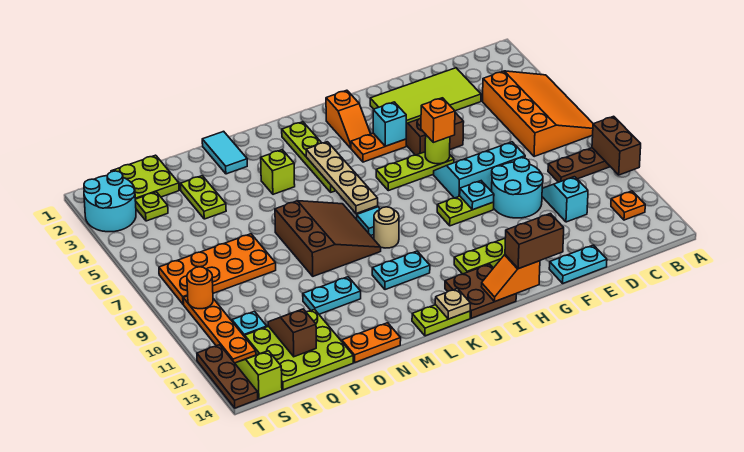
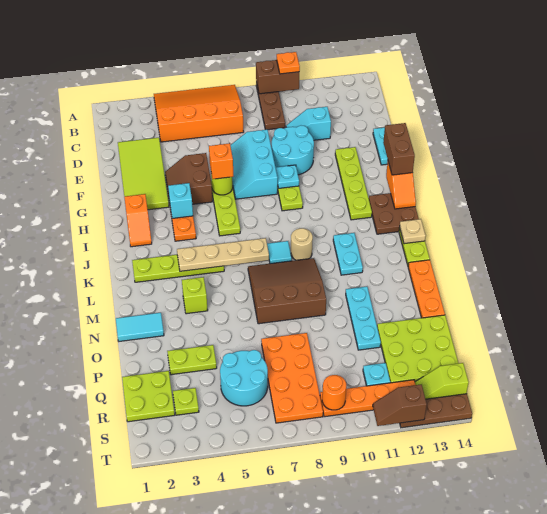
orange 1x1 plate [611,191,645,220] -> orange 1x1 plate moved to [277,52,300,74]
orange 1x2 slope [326,90,370,148] -> orange 1x2 slope turned to [124,194,152,247]
cyan 1x2 plate [303,277,361,314] -> cyan 1x3 plate [346,287,381,350]
orange 1x2 plate [342,323,401,362] -> orange 1x3 plate [408,260,445,318]
brown 1x2 slope [268,309,316,357] -> brown 1x2 slope moved to [373,385,427,426]
cyan 2x2 round brick [84,171,136,232] -> cyan 2x2 round brick moved to [220,350,268,406]

